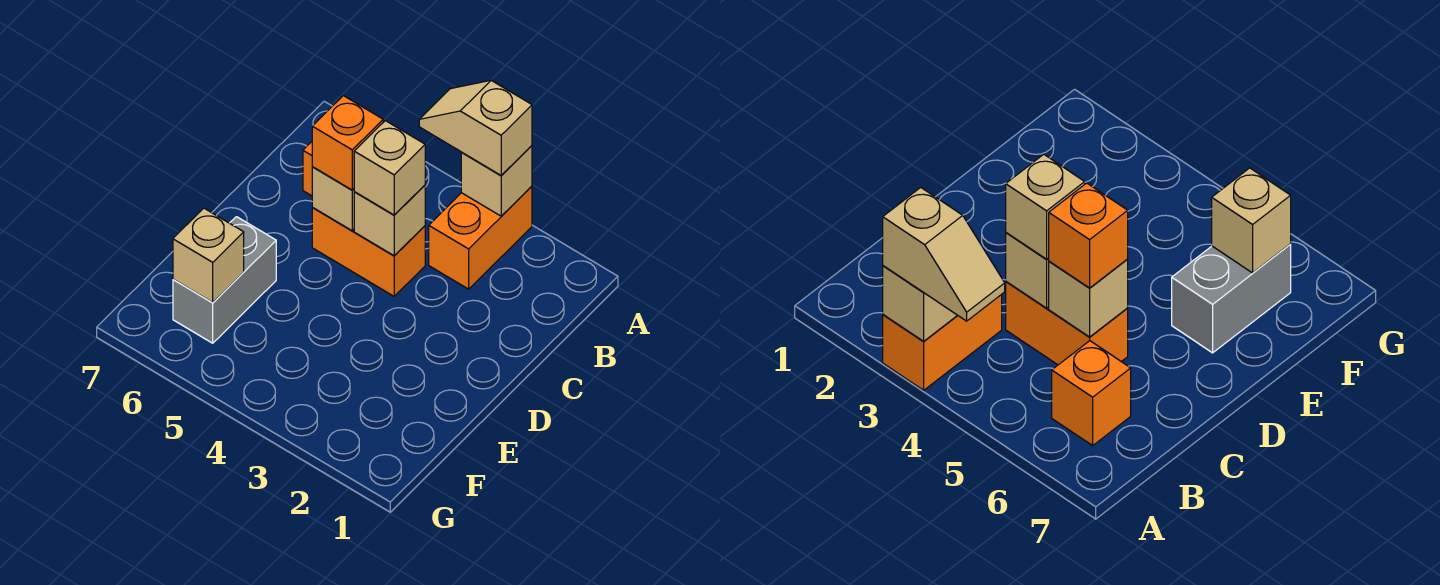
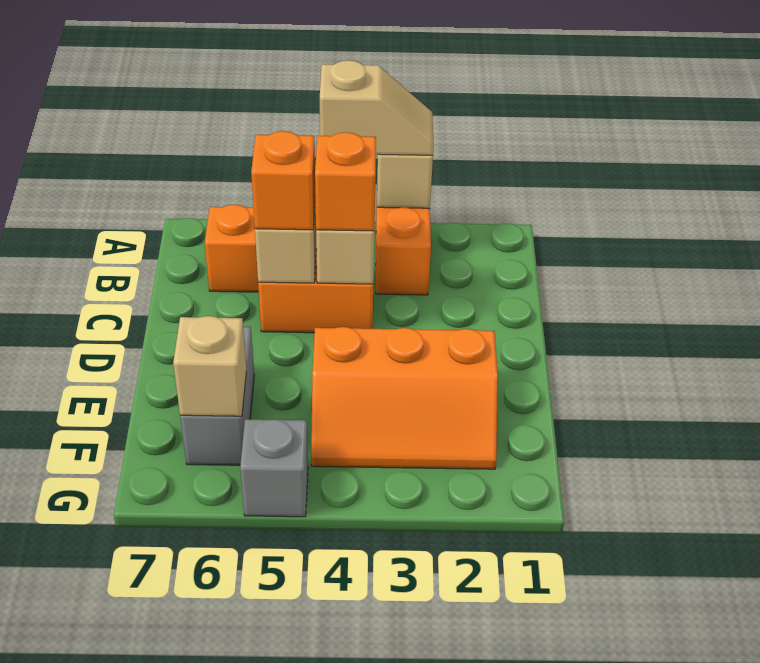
tan 1x2 slope [419,80,532,175] -> tan 1x2 slope turned to [320,60,434,155]
tan 1x1 brick [354,121,425,215] -> orange 1x1 brick [315,132,376,231]
none -> orange 2x3 slope [311,327,498,469]
none -> grey 1x1 brick [240,419,308,517]

